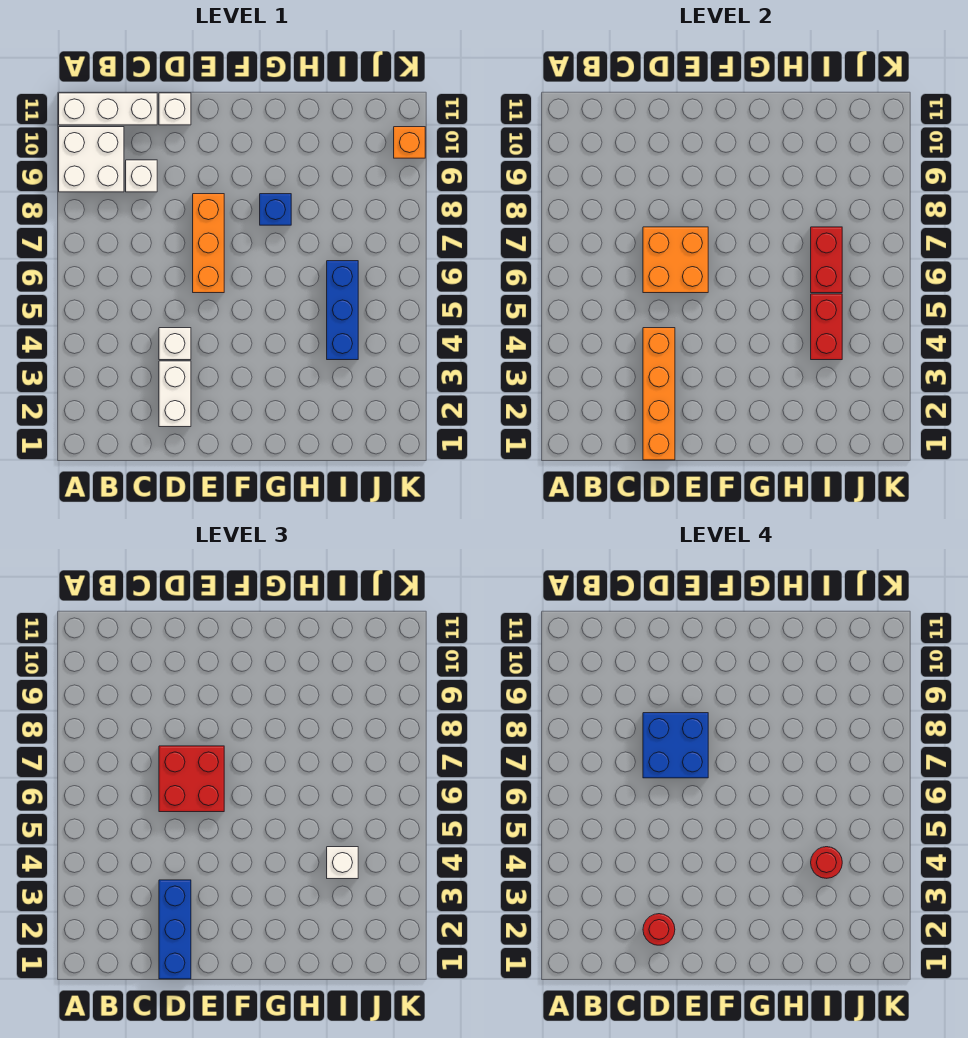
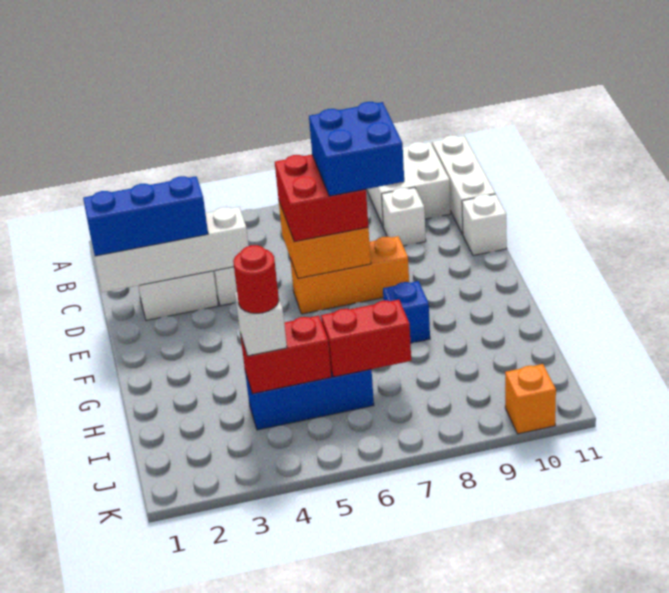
orange 1x4 brick [643,328,675,460] -> white 1x4 brick [92,207,249,293]
red 1x1 round brick [643,914,675,945] -> none

